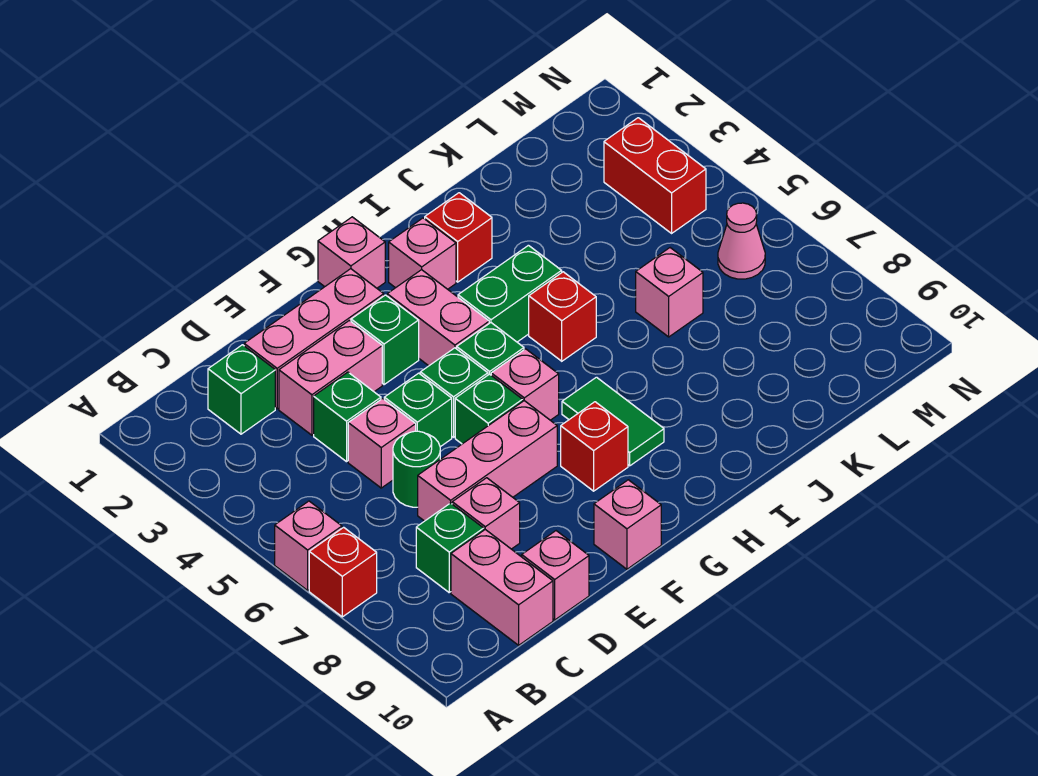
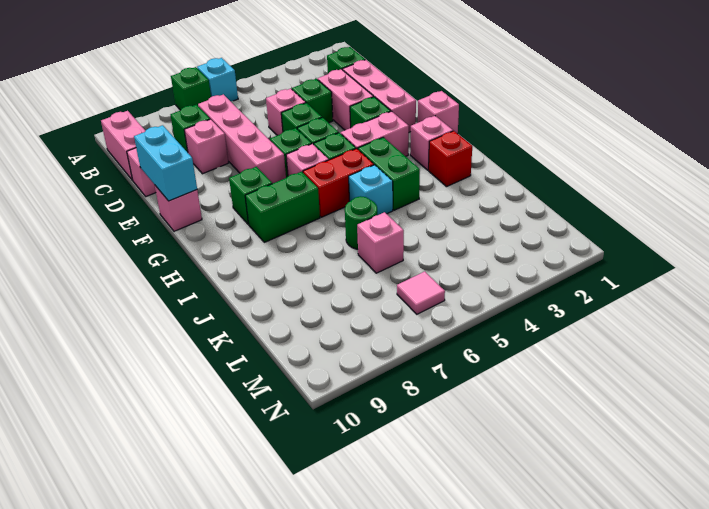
pink 1x1 brick [275,501,342,590] -> cyan 1x1 brick [197,58,238,101]
red 1x1 brick [309,527,377,617] -> green 1x1 brick [171,67,211,110]
pink 1x2 brick [451,530,553,645] -> pink 1x2 brick turned to [101,111,145,180]
green 1x1 round brick [393,431,440,507] -> green 1x1 round brick moved to [345,196,377,249]
pink 1x3 brick [418,401,557,521] -> pink 1x4 brick [198,94,286,184]
none -> cyan 1x2 brick [134,125,197,201]
red 1x1 brick [561,402,628,491] -> green 1x1 brick [229,167,272,224]
green 1x2 tile [562,377,664,466] -> green 1x2 brick [245,172,320,242]
red 1x1 brick [529,272,596,361] -> cyan 1x1 brick [349,165,393,215]
red 1x2 brick [604,118,706,233] -> red 1x2 brick moved to [303,148,374,217]
pink 1x1 cone [718,203,765,279] -> pink 1x1 tile [397,271,445,314]

